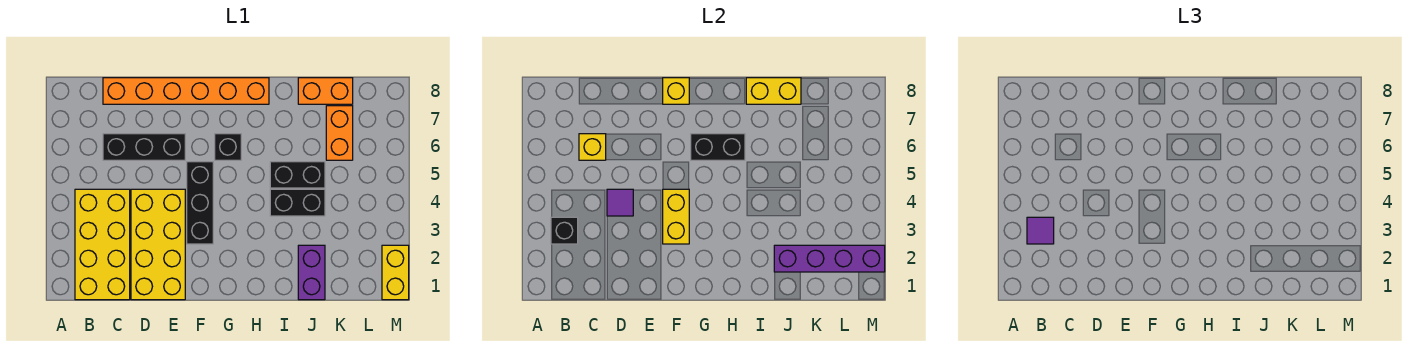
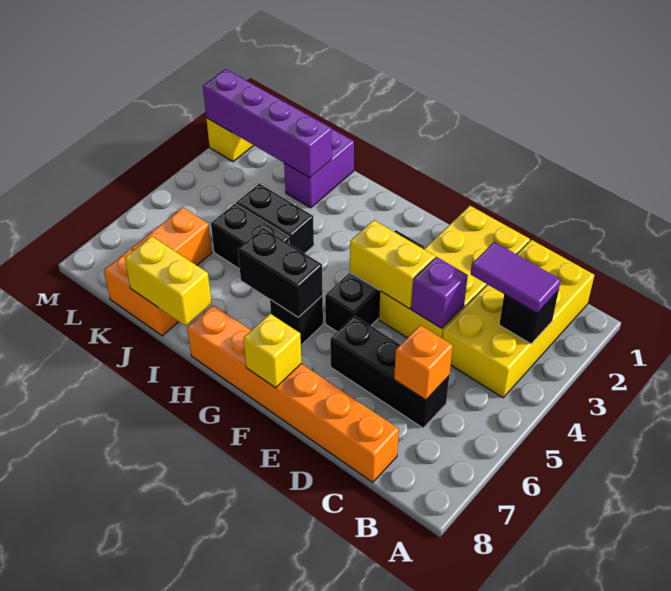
purple 1x1 tile [1027,217,1054,244] -> purple 1x2 tile [471,242,561,313]
yellow 1x1 brick [579,134,606,160] -> orange 1x1 brick [394,325,453,400]
purple 1x1 tile [607,189,633,216] -> purple 1x1 brick [411,257,468,328]
yellow 1x2 brick [663,189,689,244] -> yellow 1x2 brick turned to [350,220,435,309]

